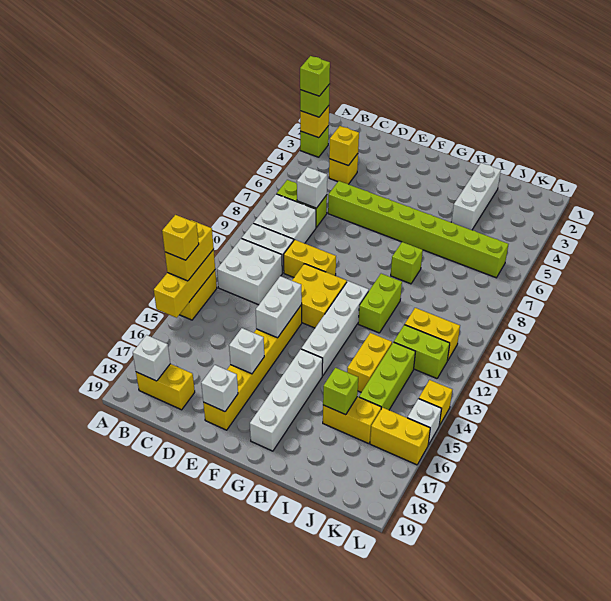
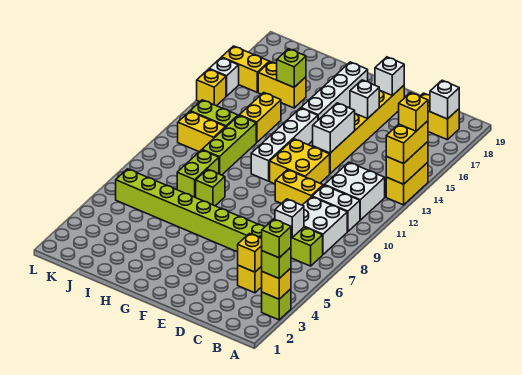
yellow 1x3 brick [154,249,215,318] -> yellow 1x2 brick [386,142,428,184]
lime 1x2 brick [358,274,402,333] -> lime 1x2 brick moved to [177,150,219,198]
white 1x3 brick [452,163,501,230] -> none
lime 1x3 brick [359,342,415,410] -> lime 1x3 brick moved to [202,116,256,175]

